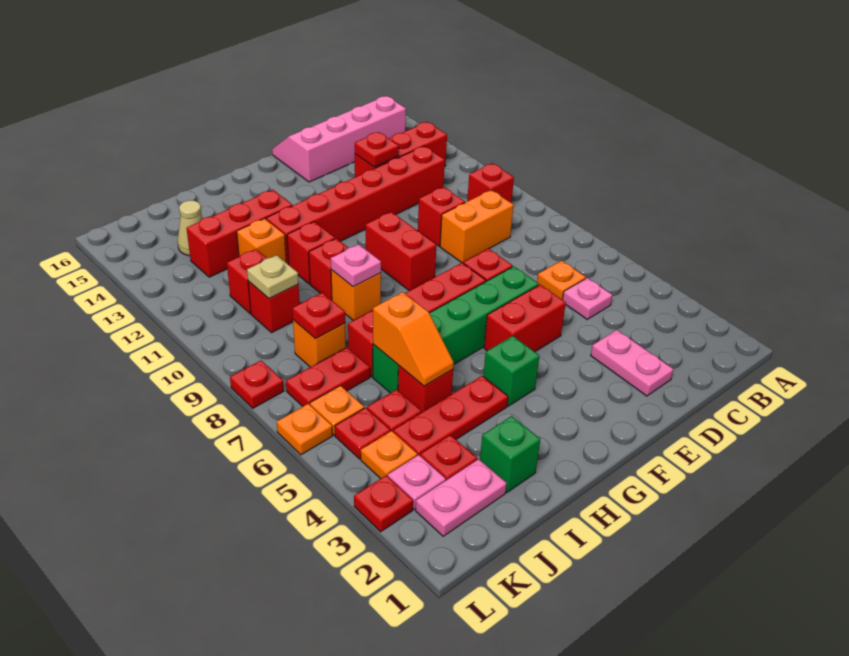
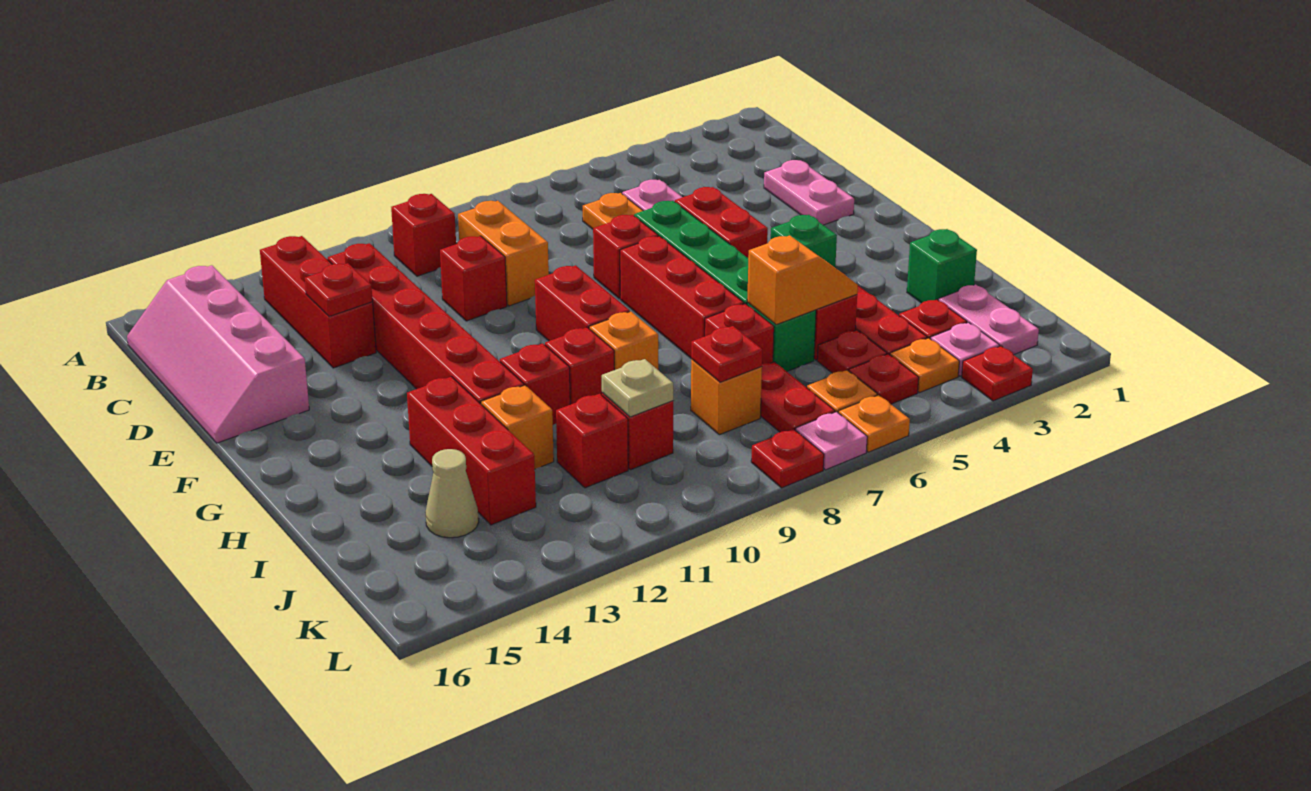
pink 1x2 plate [591,330,673,396] -> pink 1x2 plate turned to [764,160,854,225]
red 1x2 brick [366,212,436,291] -> red 1x2 brick turned to [535,265,630,341]
pink 1x1 plate [331,244,381,287] -> pink 1x1 plate moved to [796,412,867,470]

